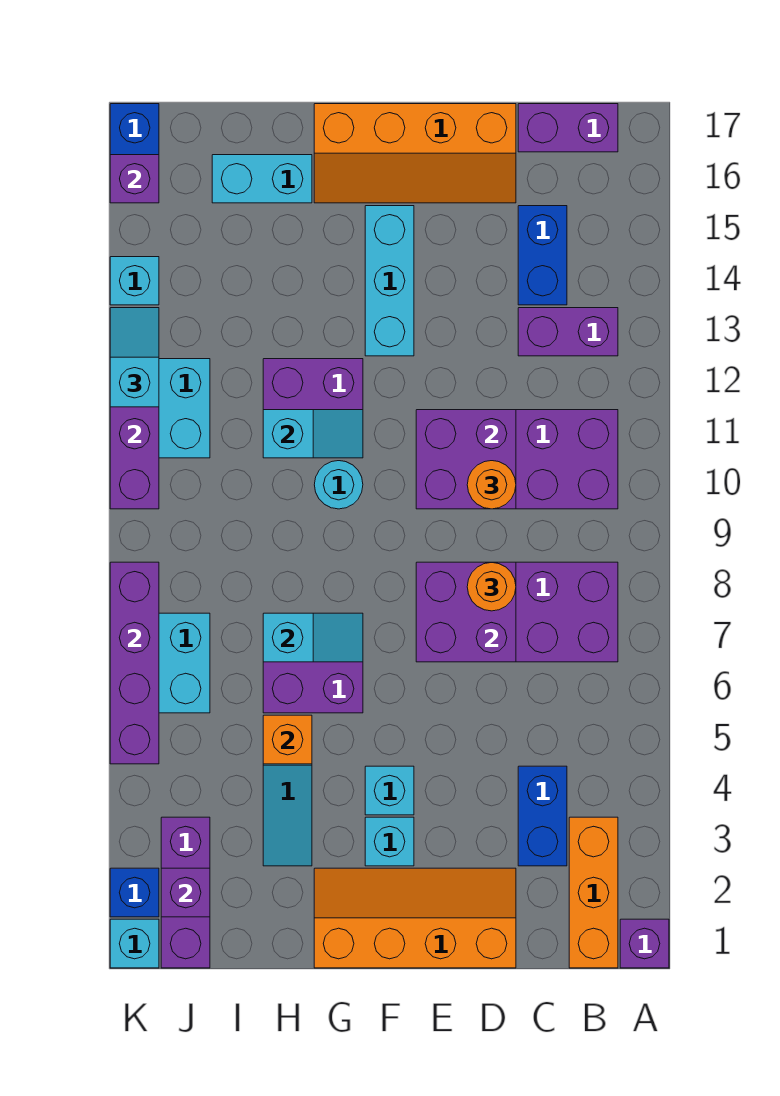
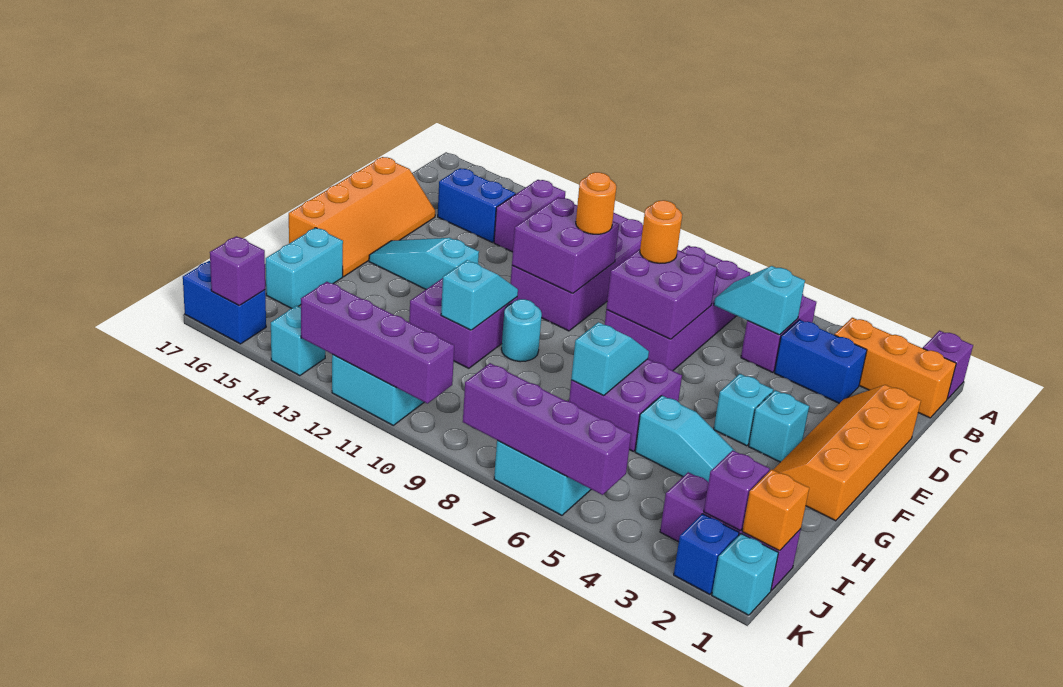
purple 1x2 brick [518,104,618,152] -> purple 1x2 brick moved to [741,294,816,372]
cyan 1x3 brick [365,206,414,356] -> cyan 1x3 slope [369,238,479,289]
orange 1x1 brick [263,715,312,764] -> orange 1x1 brick moved to [742,469,809,551]
cyan 1x2 slope [110,308,159,407] -> cyan 1x2 slope moved to [714,266,805,335]

